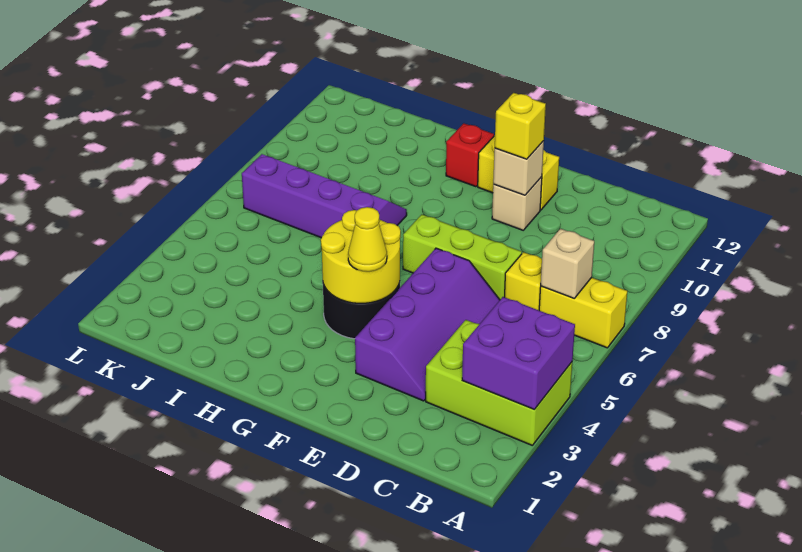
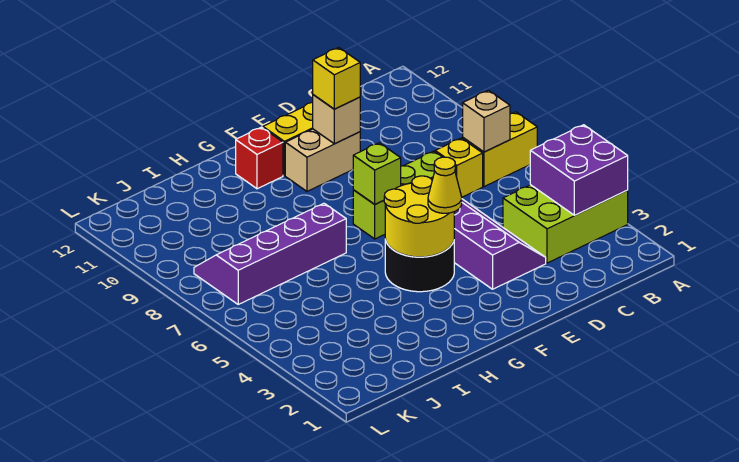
tan 1x1 brick [492,177,542,230] -> tan 1x2 brick [285,129,360,191]
none -> lime 1x1 brick [353,143,401,204]

